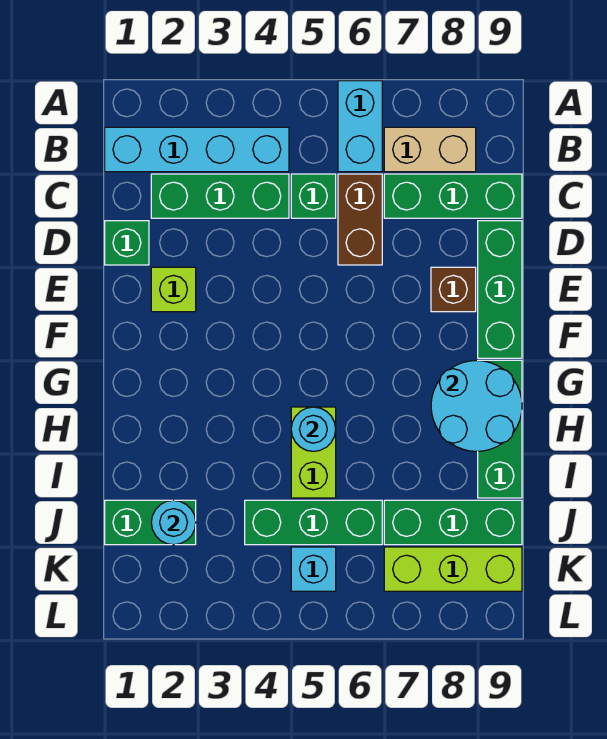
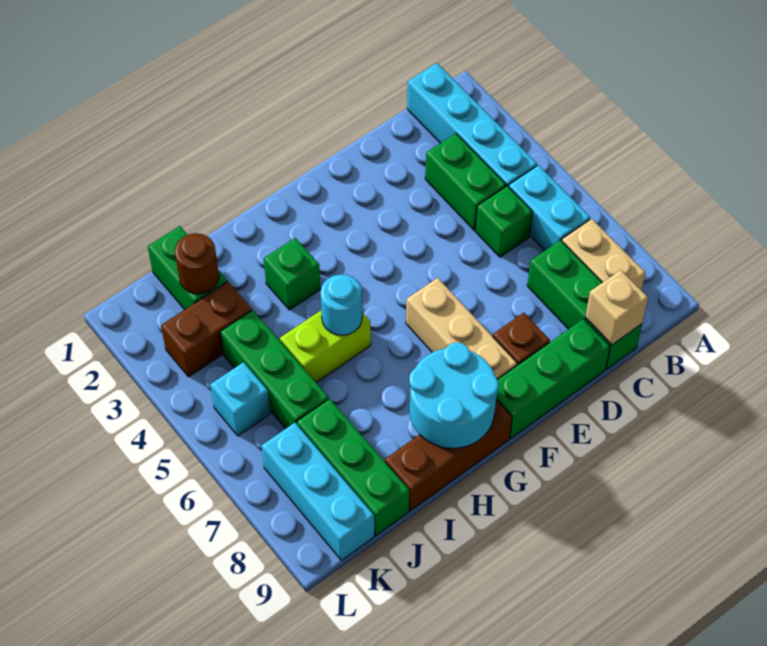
cyan 1x2 brick [338,81,382,172] -> cyan 1x2 brick turned to [509,165,590,251]
green 1x3 brick [151,174,289,218] -> green 1x2 brick [425,133,506,230]
brown 1x2 brick [338,174,382,265] -> brown 1x2 brick moved to [161,282,252,377]
none -> tan 1x1 brick [585,270,648,345]
green 1x1 brick [105,221,149,265] -> green 1x1 brick moved to [264,238,320,310]
lime 1x1 brick [151,267,196,312] -> none
none -> tan 1x3 brick [406,278,517,379]
green 1x3 brick [478,360,522,498] -> brown 1x3 brick [385,400,512,511]
cyan 1x1 round brick [151,500,196,545] -> brown 1x1 round brick [175,233,219,294]
lime 1x3 brick [384,547,522,591] -> cyan 1x3 brick [262,423,375,560]

